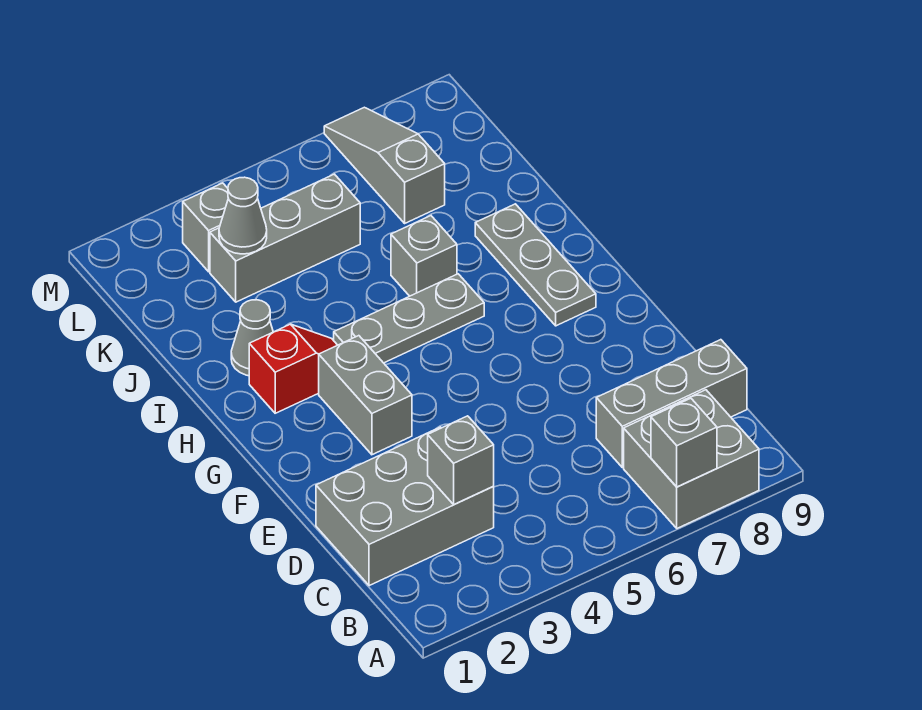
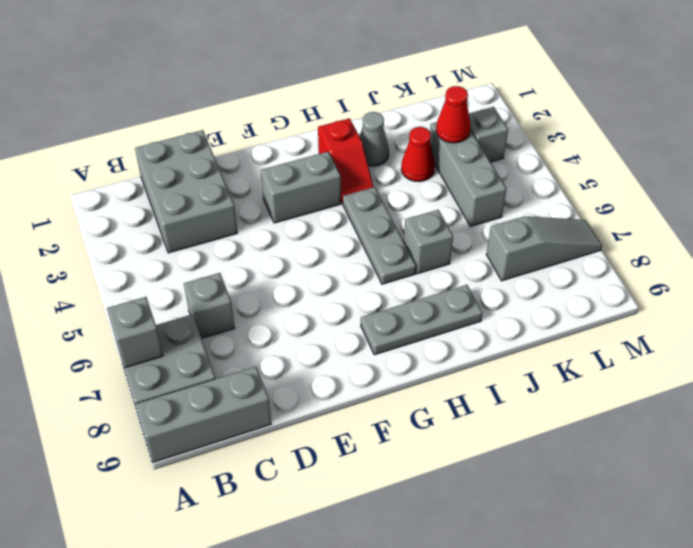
grey 1x1 brick [428,416,494,504] -> grey 1x1 brick moved to [184,273,235,339]
grey 1x3 brick [596,340,747,468] -> grey 1x3 brick turned to [135,367,271,462]
none -> red 1x1 cone [401,127,435,182]
grey 1x1 cone [219,177,267,254] -> red 1x1 cone [436,86,471,143]

